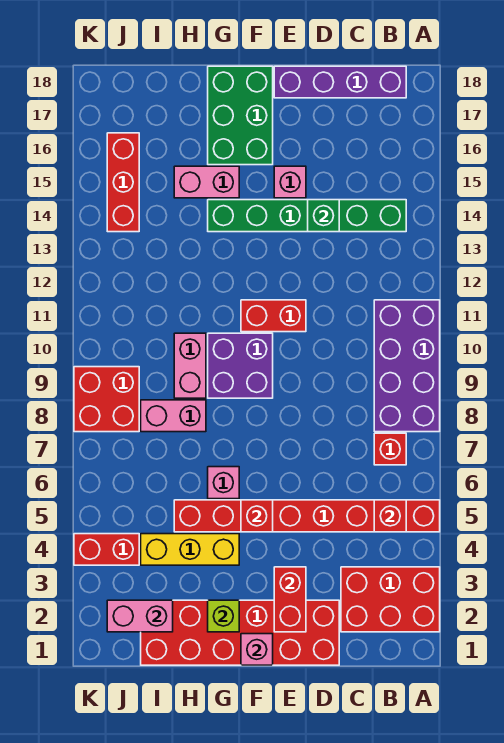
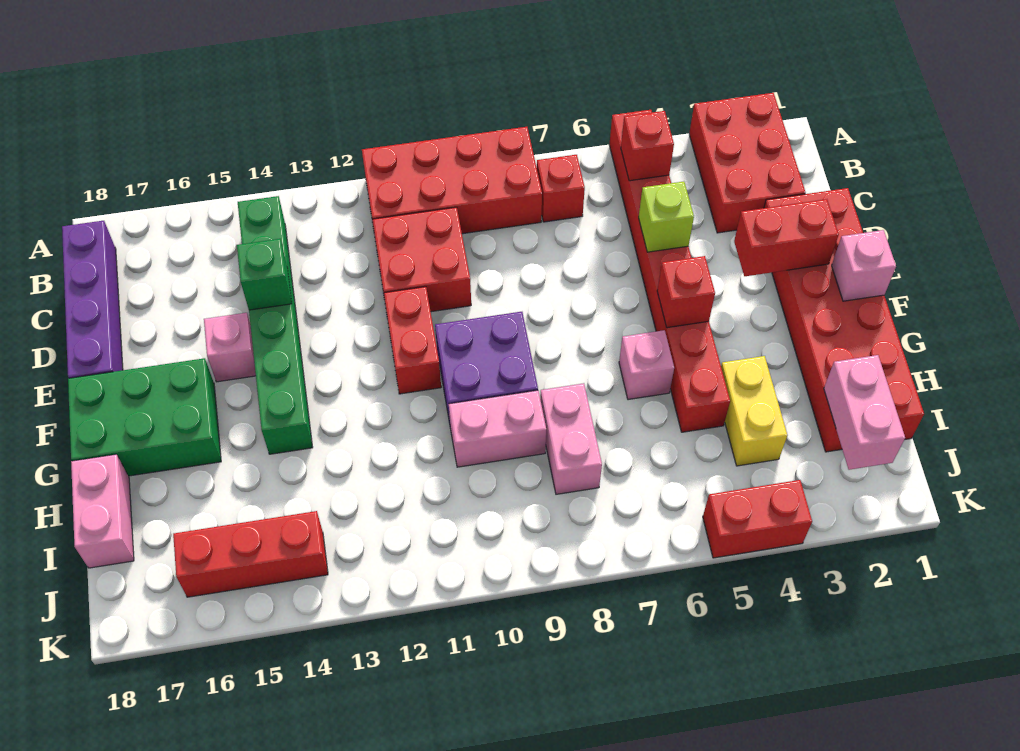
purple 2x4 brick [374,300,440,432] -> red 2x4 brick [362,127,542,235]
lime 1x1 brick [208,600,239,632] -> lime 1x1 brick moved to [639,182,694,252]
yellow 1x3 brick [141,534,239,565] -> yellow 1x2 brick [721,356,787,466]
pink 1x2 brick [174,166,239,198] -> pink 1x2 brick moved to [71,454,134,568]
red 1x2 brick [74,534,139,565] -> red 1x2 brick turned to [703,480,812,558]
red 2x2 brick [74,367,139,432] -> red 2x2 brick moved to [372,207,471,312]

